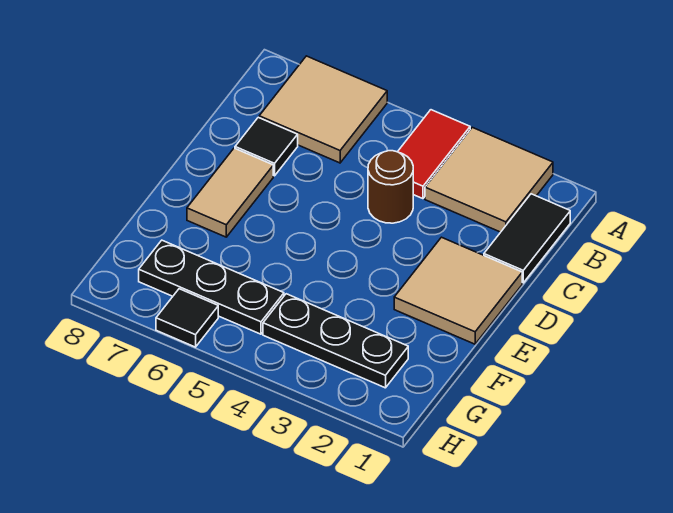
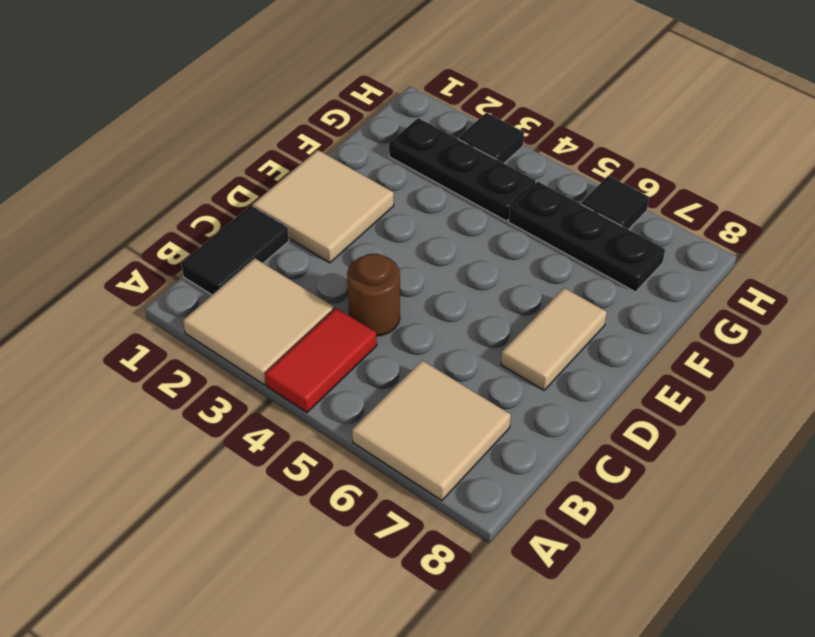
black 1x1 tile [235,117,298,176] -> black 1x1 tile moved to [458,113,524,163]

